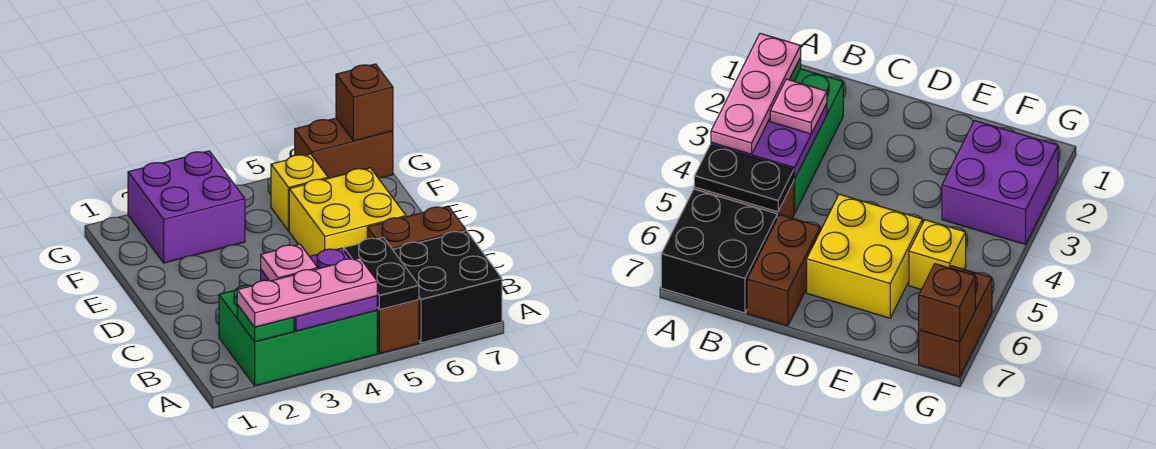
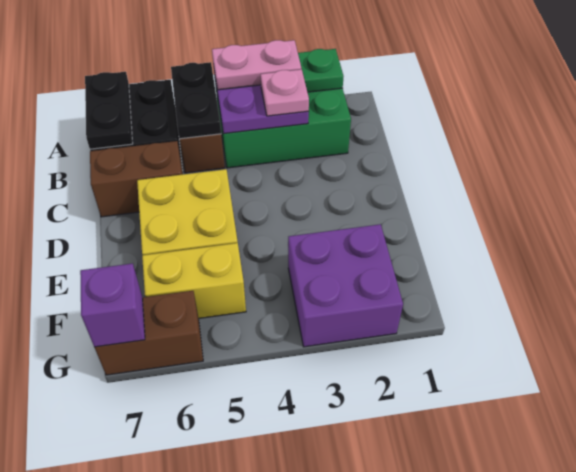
pink 1x3 plate [237,258,377,327] -> pink 1x2 plate [212,40,301,90]
none -> black 1x2 plate [85,72,133,149]
yellow 1x1 brick [271,154,328,231] -> yellow 1x2 brick [142,243,246,318]
brown 1x1 brick [336,64,393,141] -> purple 1x1 brick [80,263,145,347]

